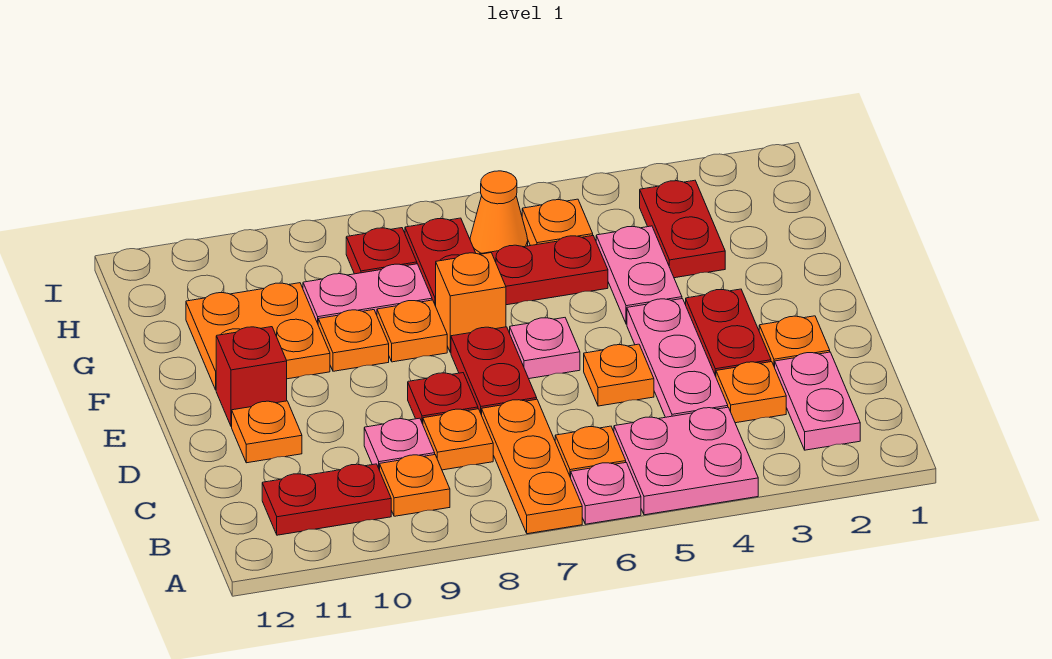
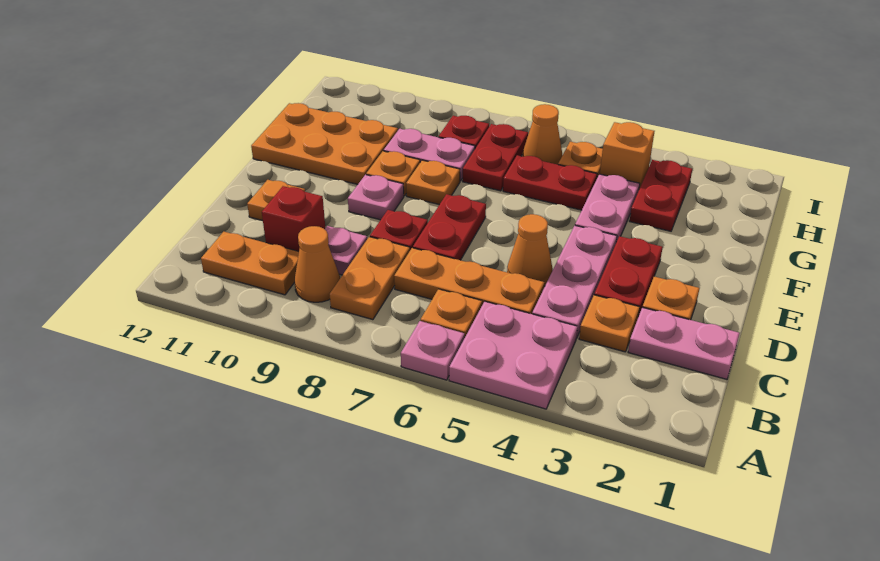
orange 1x3 plate [482,399,582,534] -> orange 1x3 plate turned to [394,248,544,314]
pink 1x2 plate [775,352,860,450] -> pink 1x2 plate turned to [628,307,740,379]
orange 1x1 plate [380,455,450,516] -> orange 1x1 cone [295,226,340,302]
red 1x2 plate [262,464,391,535] -> orange 1x2 plate [201,232,299,295]
orange 1x1 plate [423,409,493,470] -> orange 1x2 plate [330,237,410,320]
orange 1x1 plate [584,344,654,406] -> orange 1x1 cone [507,214,553,286]
pink 1x1 plate [510,318,580,379] -> pink 1x1 plate moved to [348,175,404,220]
red 1x1 brick [216,327,287,427] -> red 1x1 brick moved to [262,186,325,252]
orange 1x1 brick [436,253,506,352] -> orange 1x1 brick moved to [600,122,654,189]
orange 2x2 plate [186,283,330,390] -> orange 2x3 plate [251,103,398,184]

